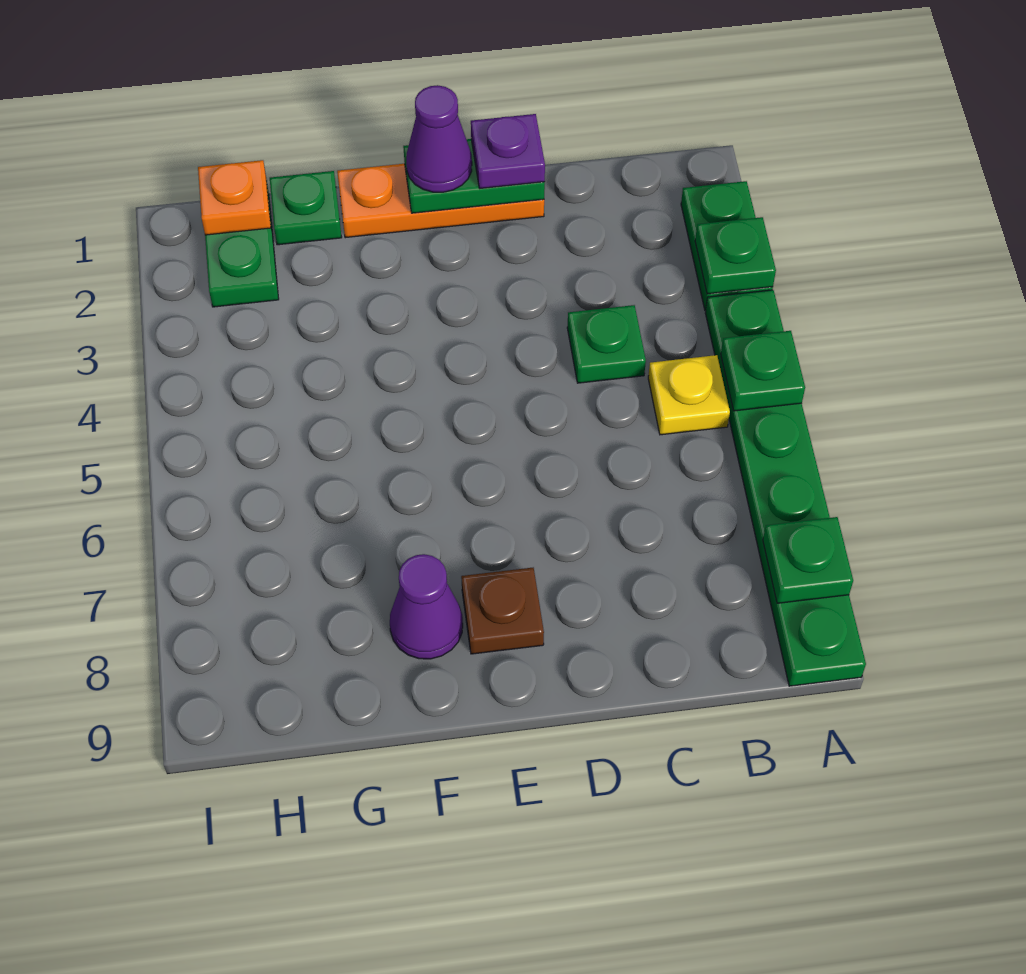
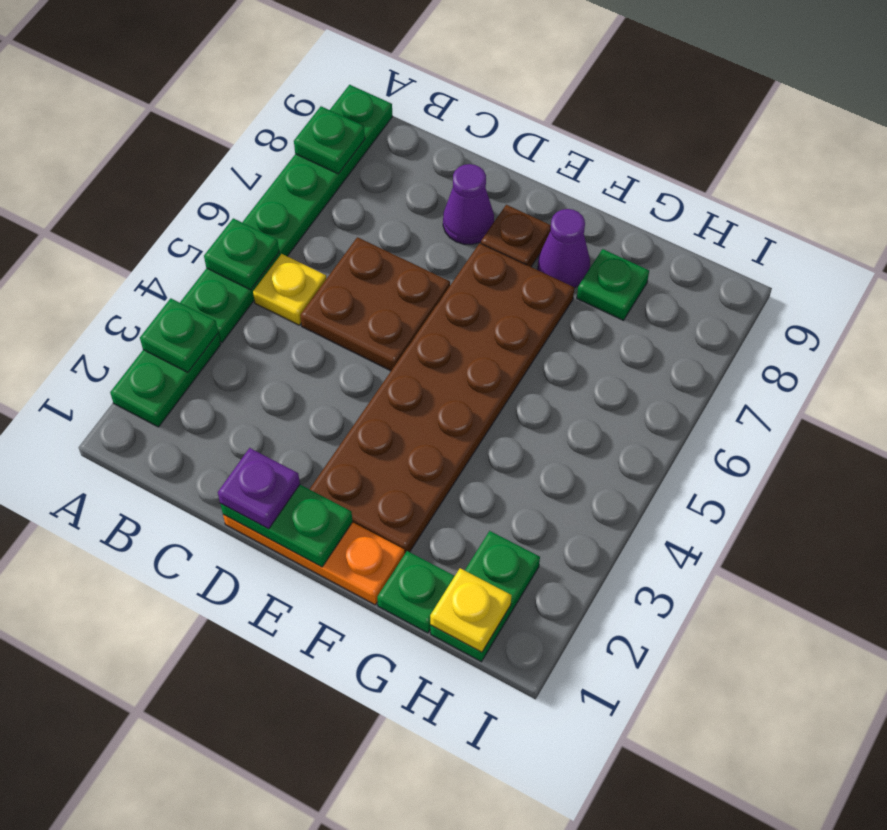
green 1x1 plate [567,305,646,383] -> green 1x1 plate moved to [577,249,649,320]
none -> brown 2x2 plate [300,237,450,371]
purple 1x1 cone [406,85,472,192] -> purple 1x1 cone moved to [443,164,494,244]
none -> brown 2x6 plate [310,243,574,553]
orange 1x1 plate [198,160,271,235] -> yellow 1x1 plate [430,568,511,652]

